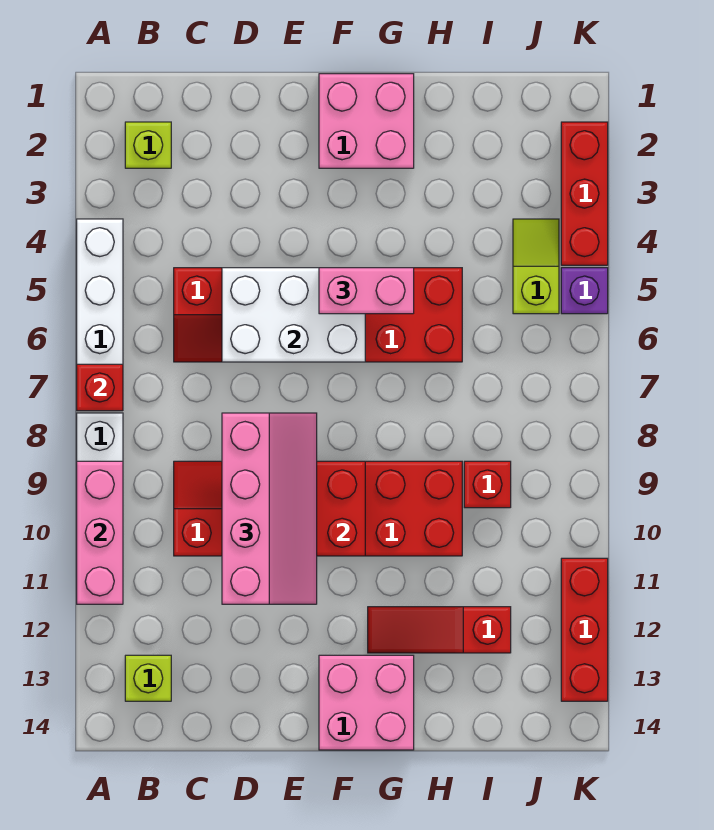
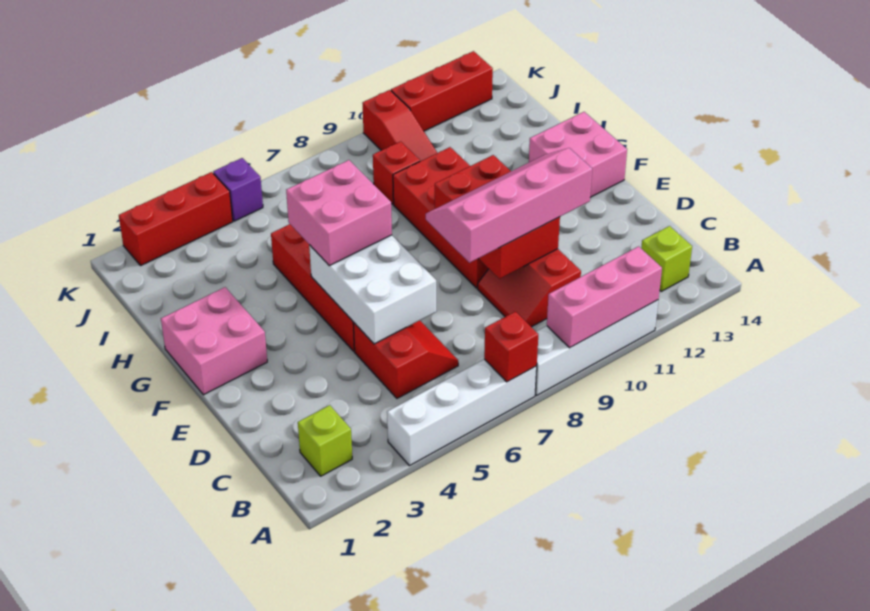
pink 1x2 brick [319,268,414,314] -> pink 2x2 brick [286,160,392,266]
red 1x3 slope [368,607,511,653] -> red 1x3 slope moved to [362,90,437,161]
lime 1x2 slope [513,219,559,314] -> none

